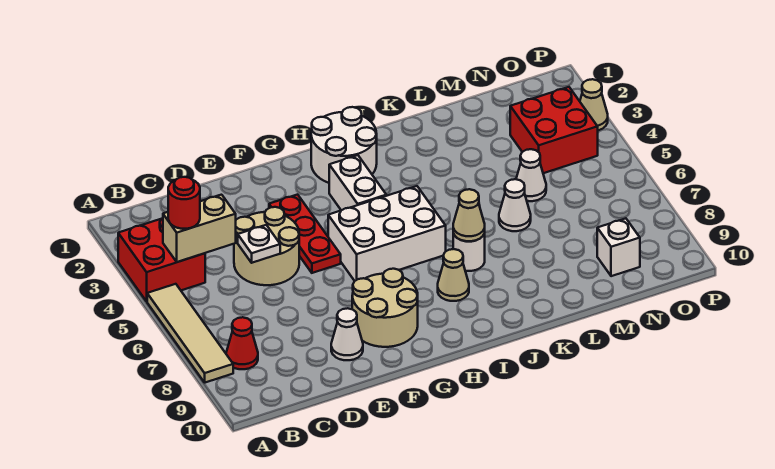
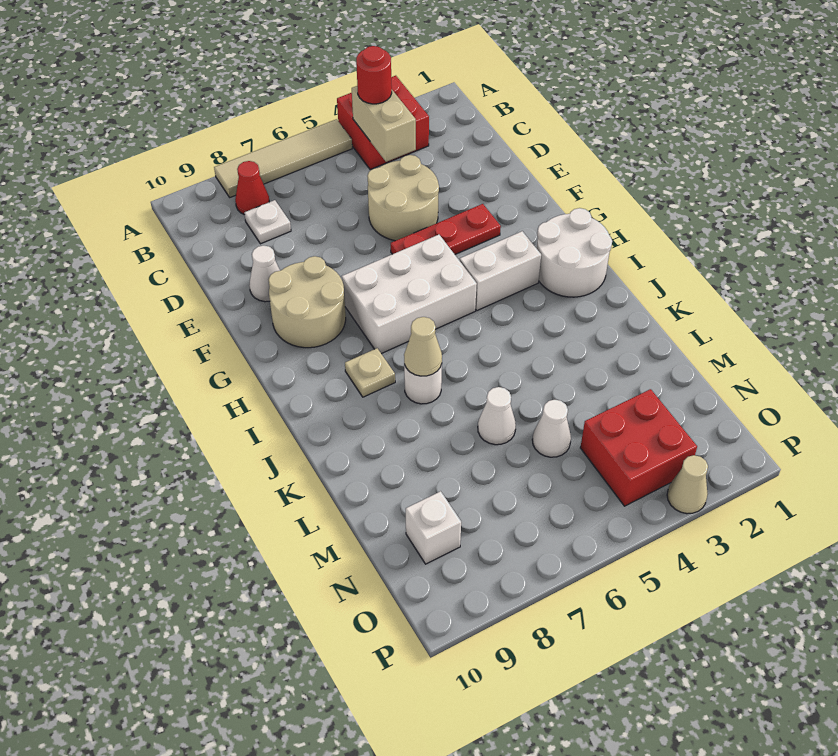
white 1x1 plate [238,225,280,263] -> white 1x1 plate moved to [244,200,291,244]
white 2x3 brick [328,186,446,281] -> white 2x3 brick turned to [342,235,477,354]
tan 1x1 cone [438,249,469,301] -> tan 1x1 plate [345,348,395,397]

